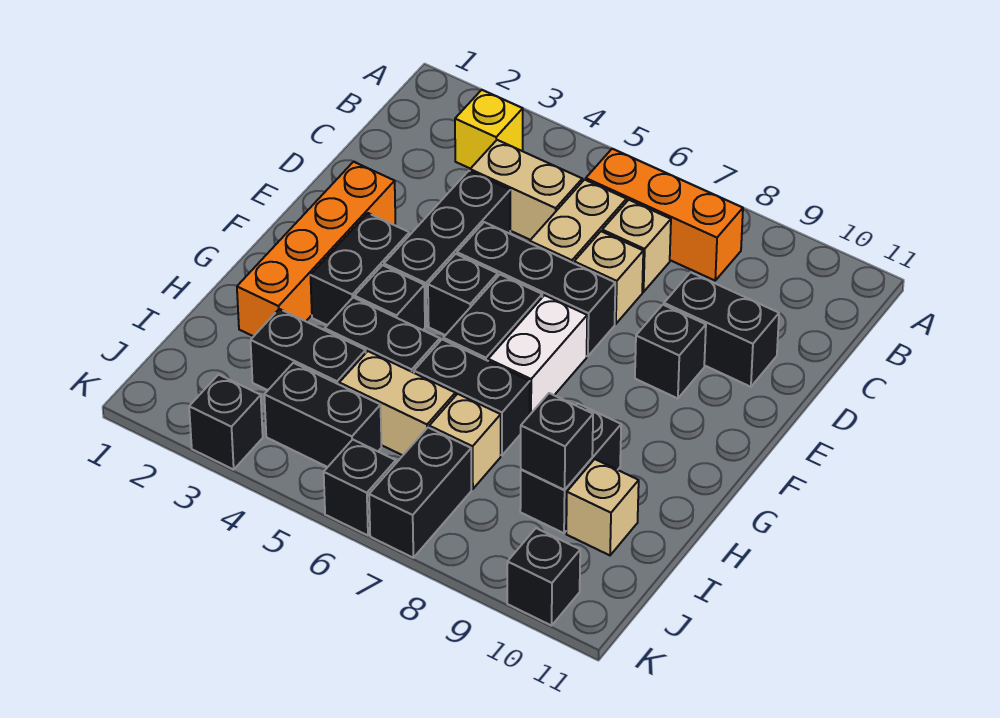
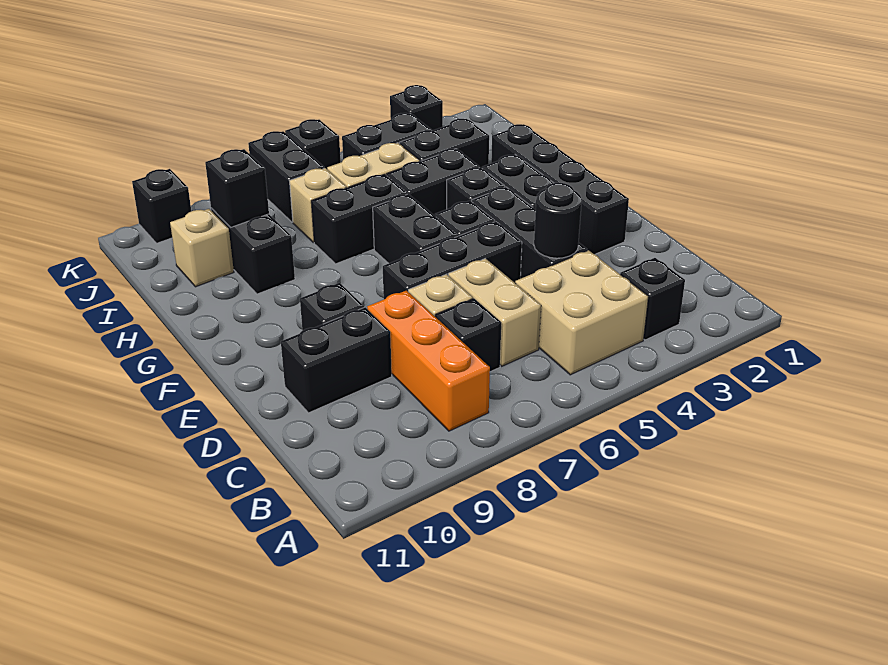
yellow 1x1 brick [455,90,523,169] -> black 1x1 brick [620,258,685,340]
orange 1x3 brick [586,149,743,281] -> orange 1x3 brick turned to [367,291,490,431]
tan 1x2 brick [470,140,582,240] -> tan 2x2 brick [515,250,648,375]
tan 1x1 brick [602,200,671,292] -> black 1x1 brick [435,298,501,372]
none -> black 1x1 round brick [534,183,582,258]
orange 1x4 brick [237,162,395,336] -> black 1x4 brick [491,124,629,254]
white 1x2 brick [488,295,587,414] -> none

